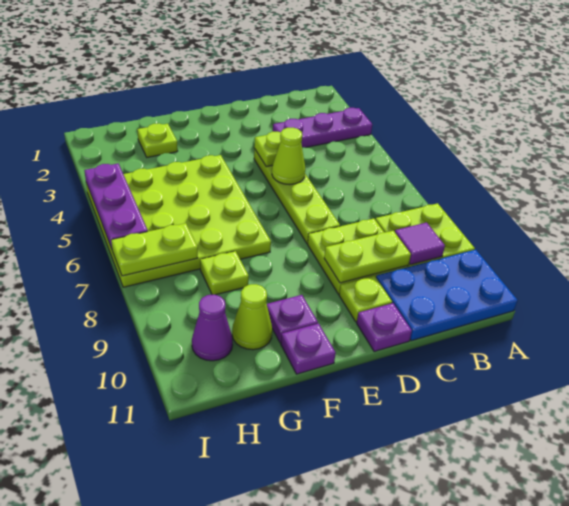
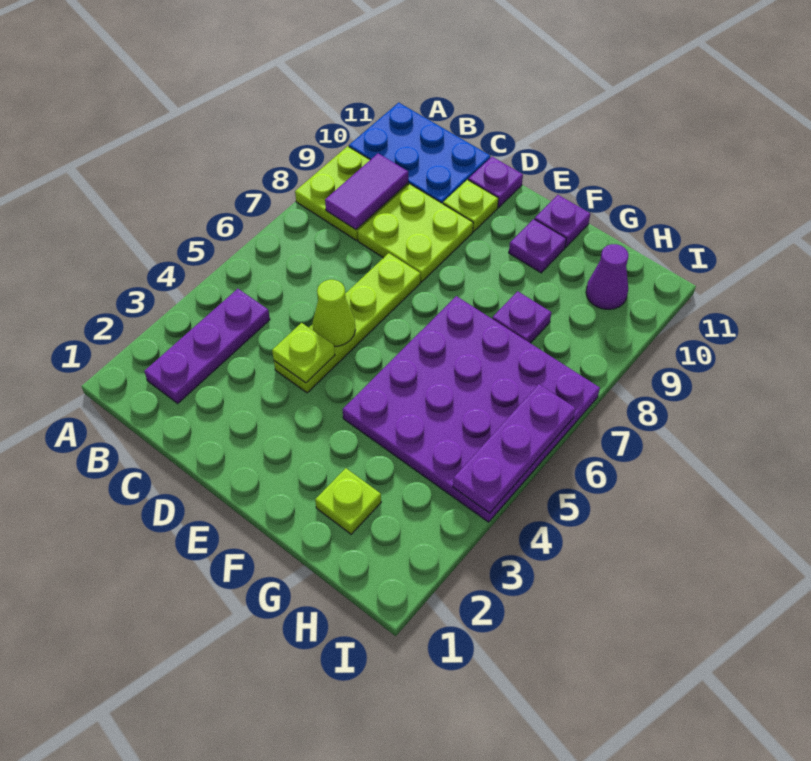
purple 1x3 plate [273,108,372,148] -> purple 1x3 plate turned to [144,289,270,403]
purple 1x1 tile [395,223,445,265] -> purple 1x2 tile [325,153,408,229]
lime 1x2 plate [324,231,411,283] -> none
lime 4x4 plate [86,155,271,287] -> purple 4x4 plate [343,296,600,522]
lime 1x1 plate [200,251,249,295] -> purple 1x1 plate [492,291,551,343]
lime 1x1 cone [232,284,272,350] -> none
lime 1x2 plate [111,223,198,276] -> none

